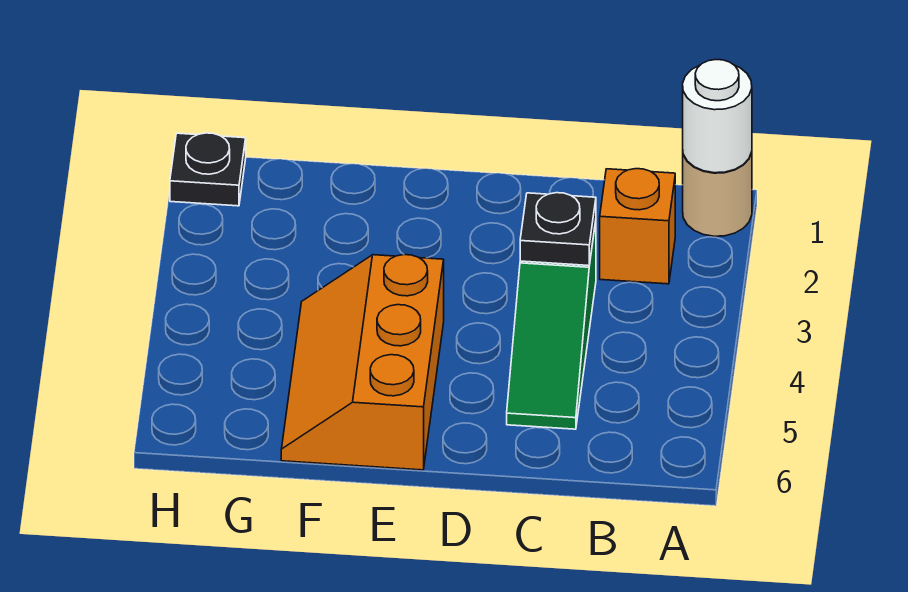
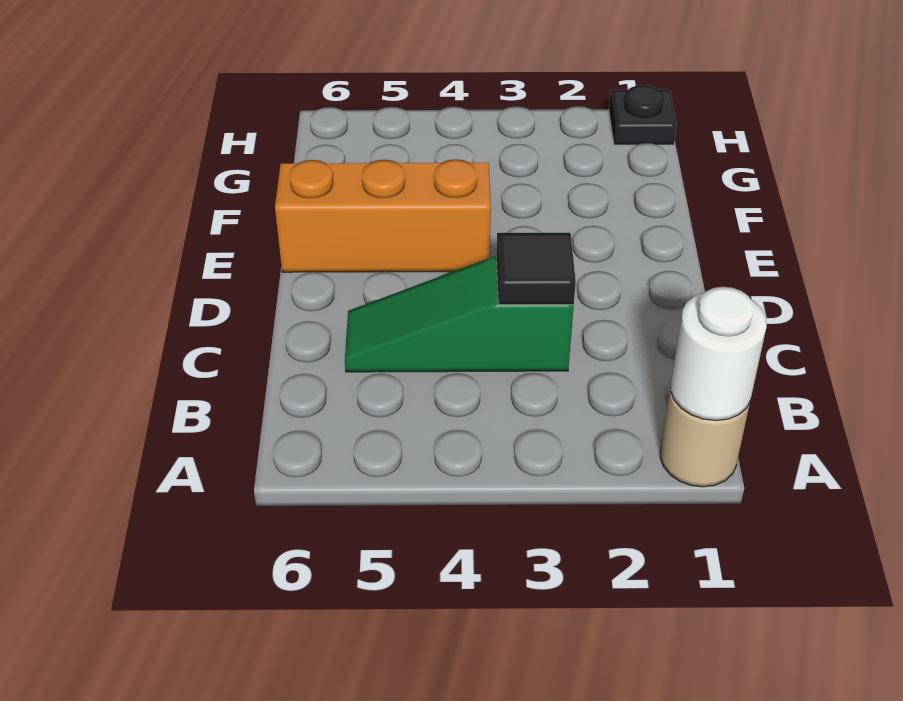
orange 1x1 brick [600,169,675,284] -> none
black 1x1 plate [520,193,596,266] -> black 1x1 tile [496,233,576,305]

